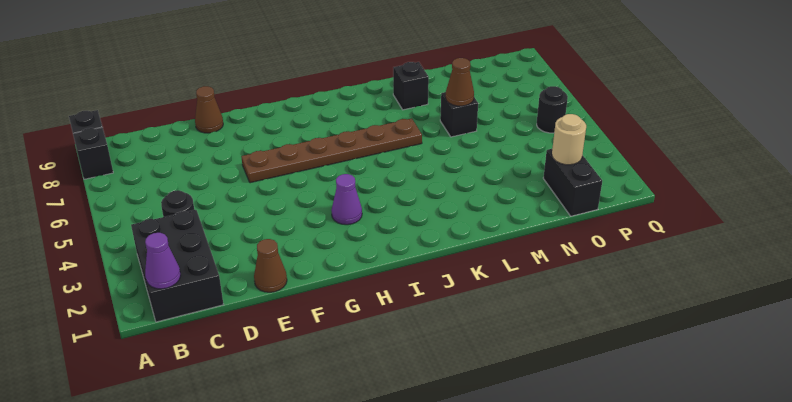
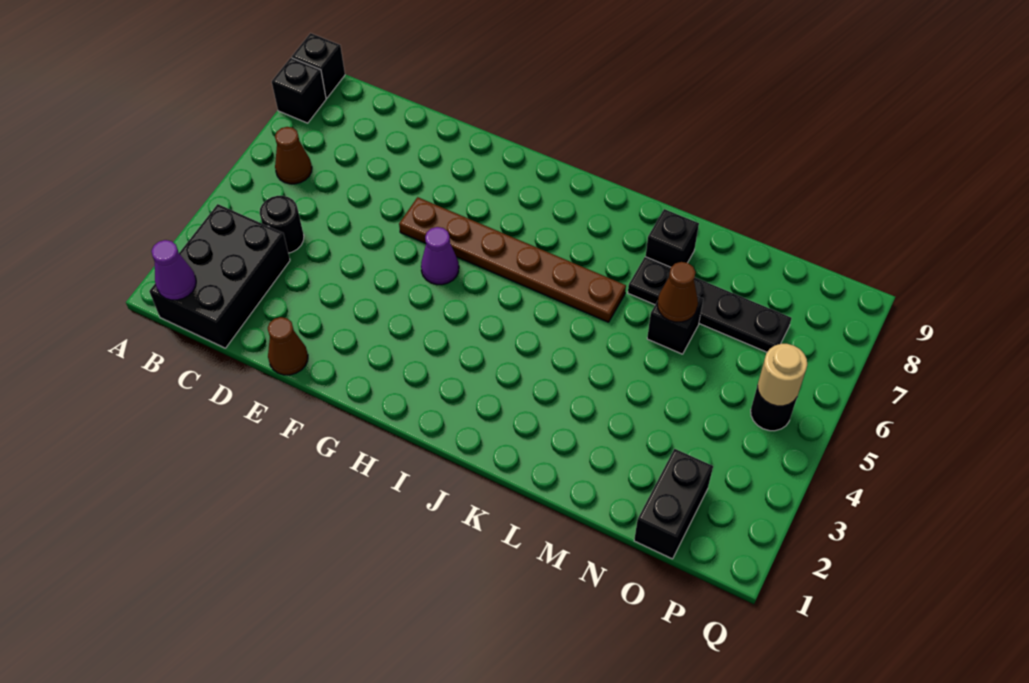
brown 1x1 cone [195,86,223,133] -> brown 1x1 cone moved to [275,127,312,184]
purple 1x1 cone [331,174,362,225] -> purple 1x1 cone moved to [421,227,459,285]
none -> black 1x4 plate [628,257,791,352]
tan 1x1 round brick [552,114,586,165] -> tan 1x1 round brick moved to [758,344,807,406]

